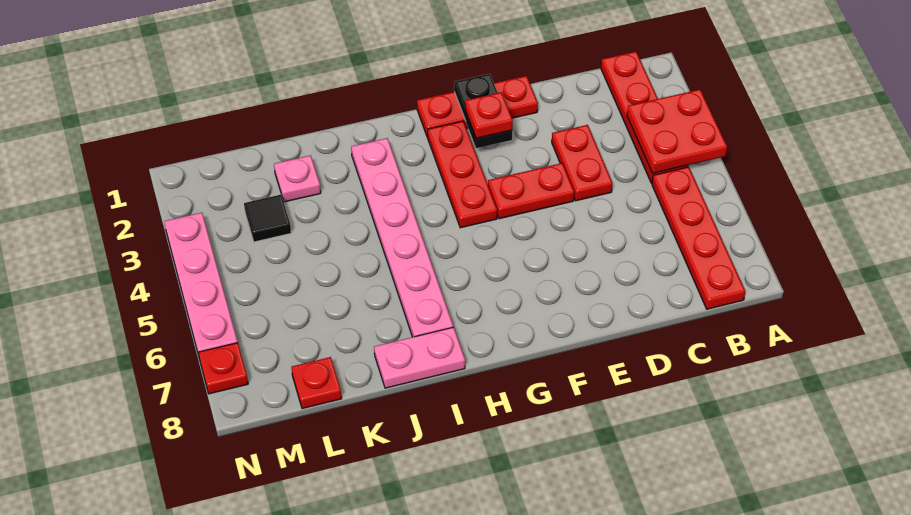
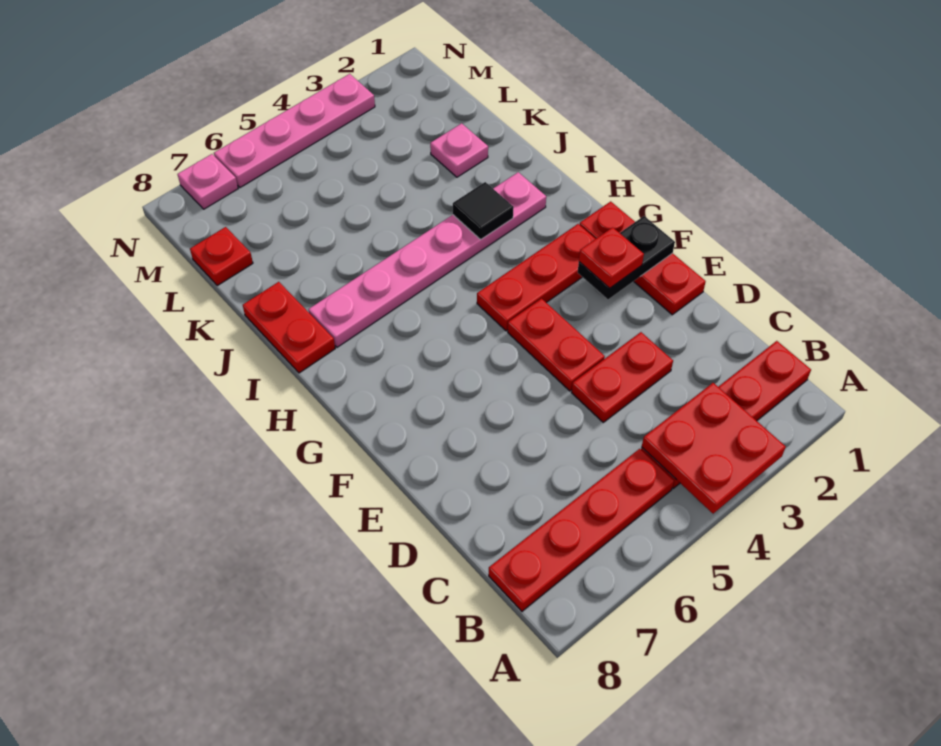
pink 1x2 plate [374,327,465,388] -> red 1x2 plate [243,282,335,373]
black 1x1 tile [244,195,291,242] -> black 1x1 tile moved to [453,182,514,239]
red 1x1 plate [198,343,248,394] -> pink 1x1 plate [178,154,238,209]

